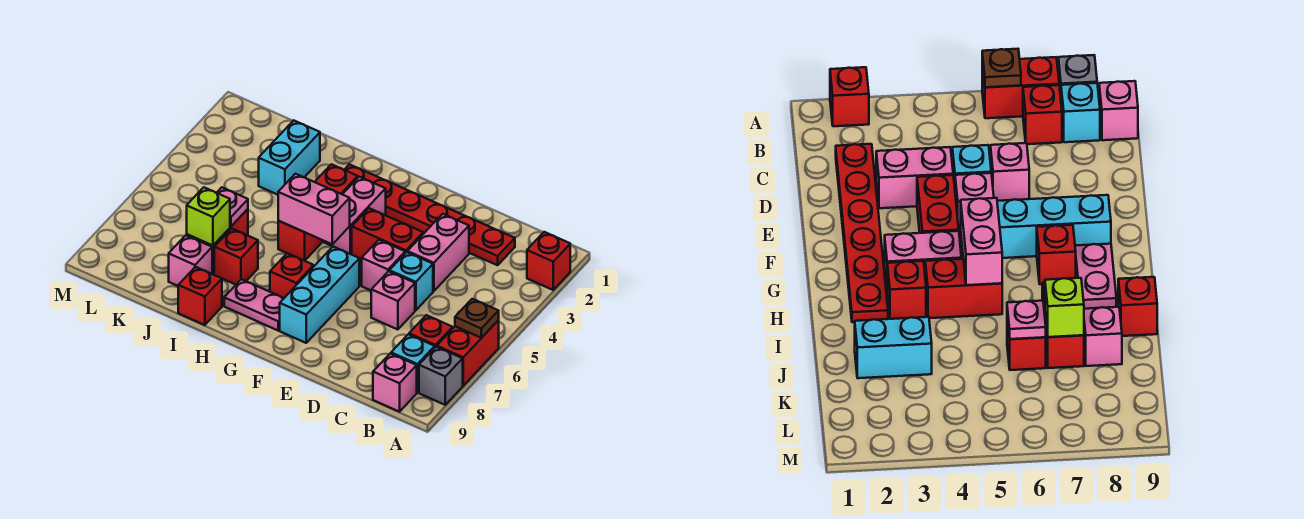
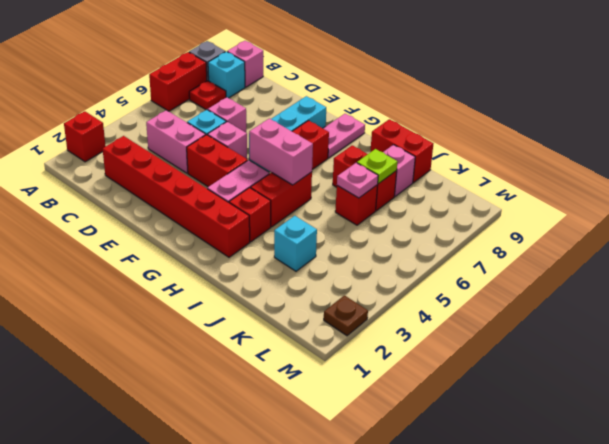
brown 1x1 plate [455,299,499,338] -> brown 1x1 plate moved to [324,295,368,336]
red 1x1 brick [409,315,453,347] -> red 1x1 plate [189,81,226,110]
red 1x6 plate [344,164,515,265] -> red 1x6 brick [103,136,250,257]
pink 1x2 brick [407,214,469,291] -> pink 1x2 brick turned to [146,110,206,173]
pink 1x2 plate [224,279,284,331] -> pink 1x2 plate turned to [323,114,365,158]
red 1x1 brick [178,267,222,325] -> red 1x2 brick [370,119,433,183]
cyan 1x2 brick [259,120,320,195] -> cyan 1x1 brick [274,216,317,271]
lime 1x1 brick [187,187,230,246] -> lime 1x1 plate [357,149,397,184]

